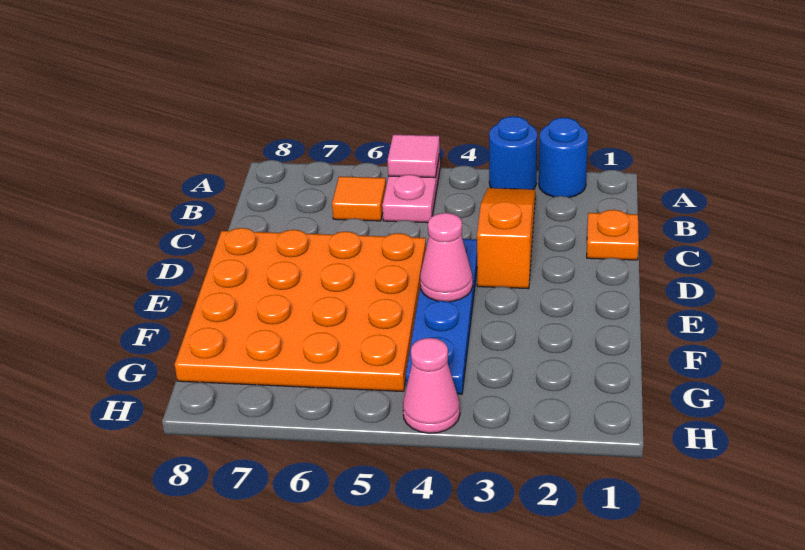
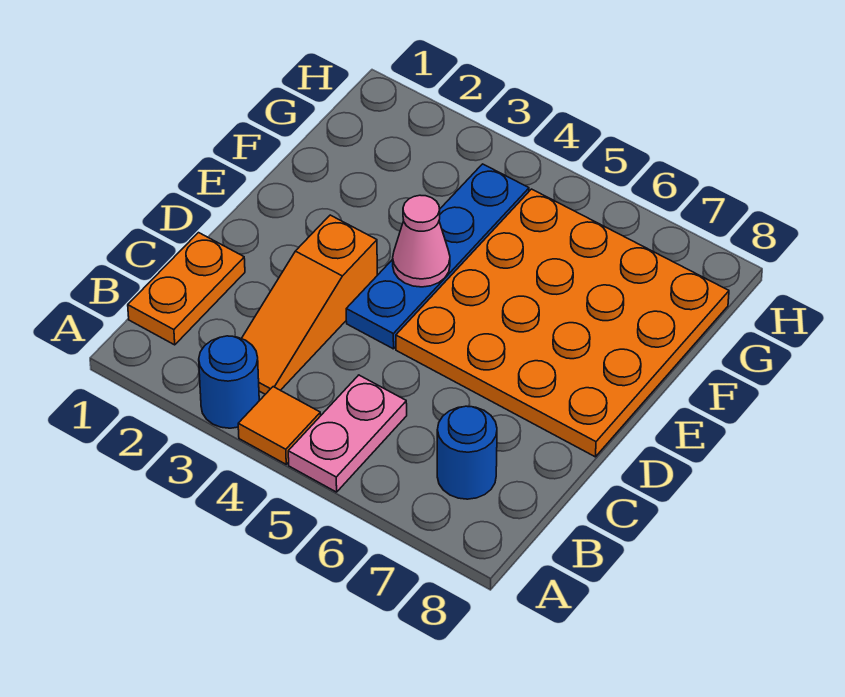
blue 1x1 round brick [539,118,588,198] -> blue 1x1 round brick moved to [437,406,497,499]
pink 1x1 tile [388,135,440,178] -> none
orange 1x1 tile [332,177,386,221] -> orange 1x1 tile moved to [238,387,321,464]
orange 1x1 plate [587,210,639,260] -> orange 1x2 plate [128,233,245,345]
pink 1x1 cone [403,338,460,433] -> none

